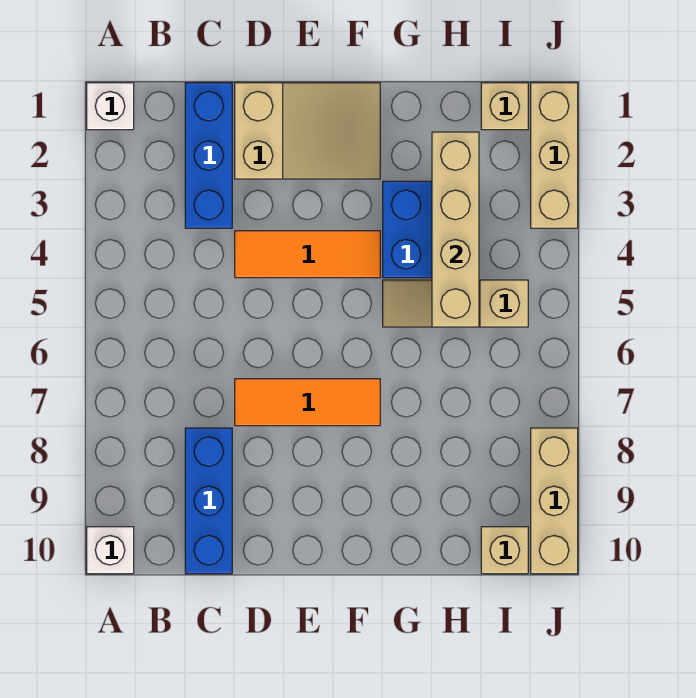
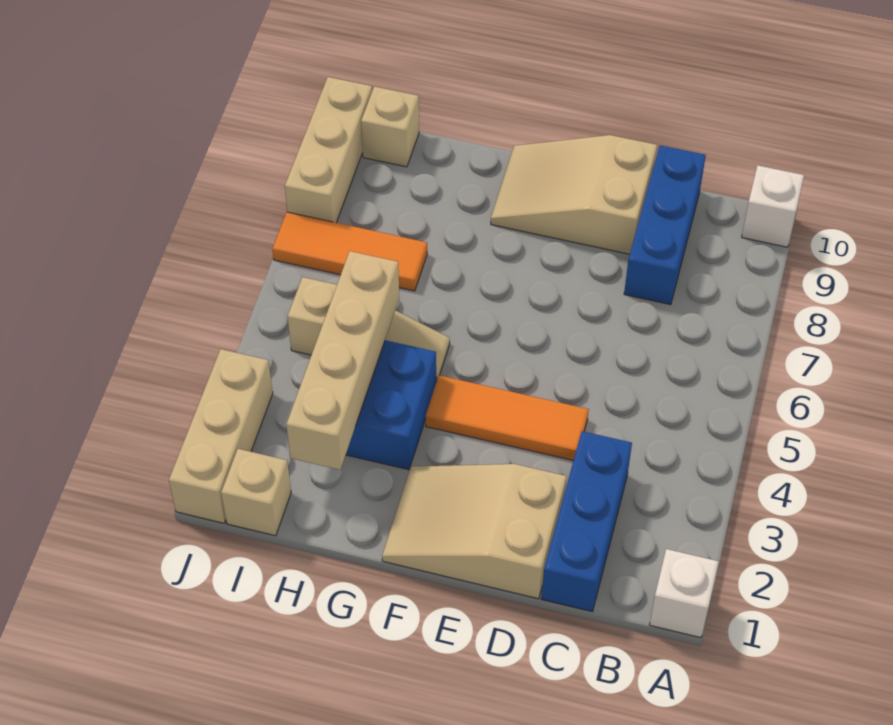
orange 1x3 tile [235,379,380,426] -> orange 1x3 tile moved to [272,212,427,291]
none -> tan 2x3 slope [491,135,657,254]

